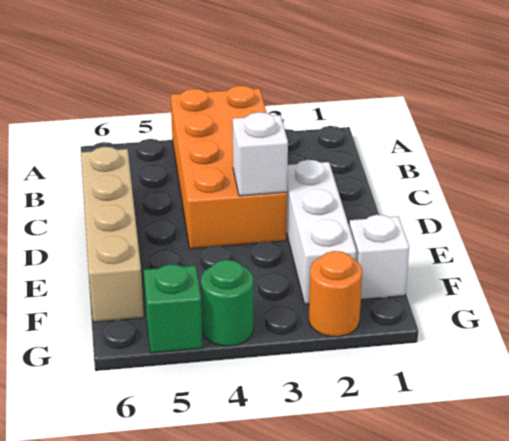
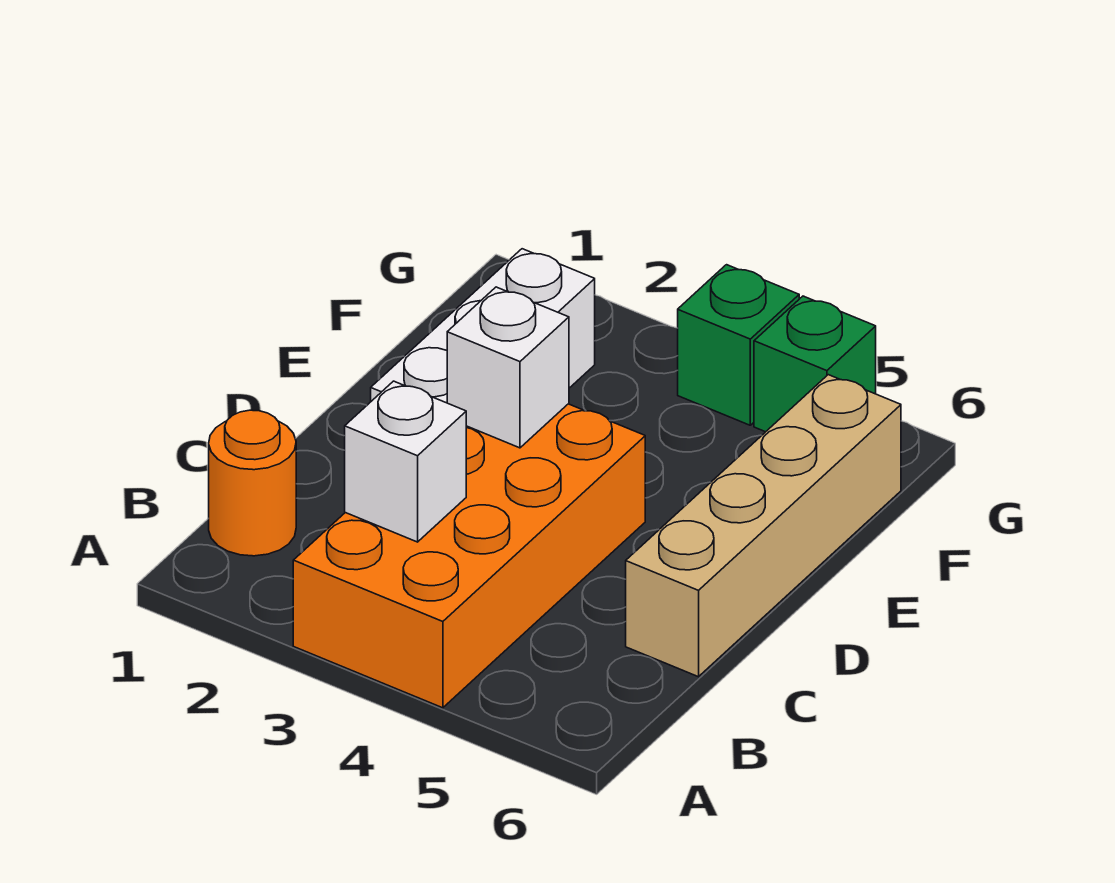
white 1x1 brick [349,215,409,299] -> white 1x1 brick moved to [345,381,466,542]
orange 1x1 round brick [309,251,362,337] -> orange 1x1 round brick moved to [209,410,296,556]
green 1x1 round brick [201,260,253,346] -> green 1x1 brick [678,265,799,425]

